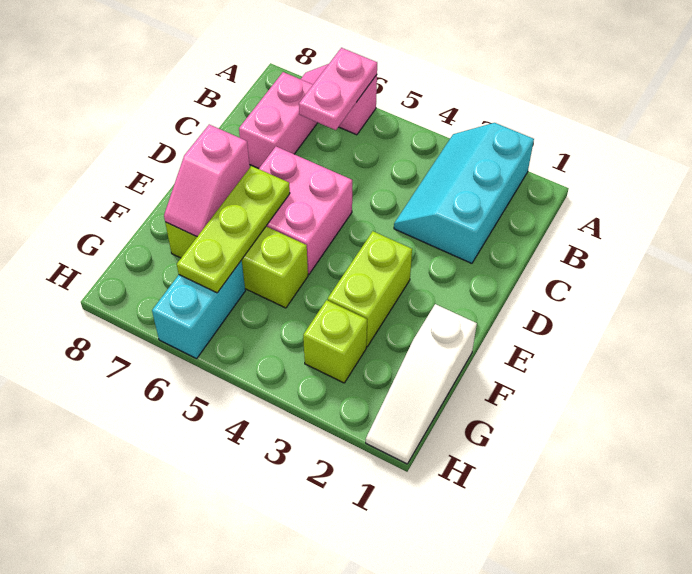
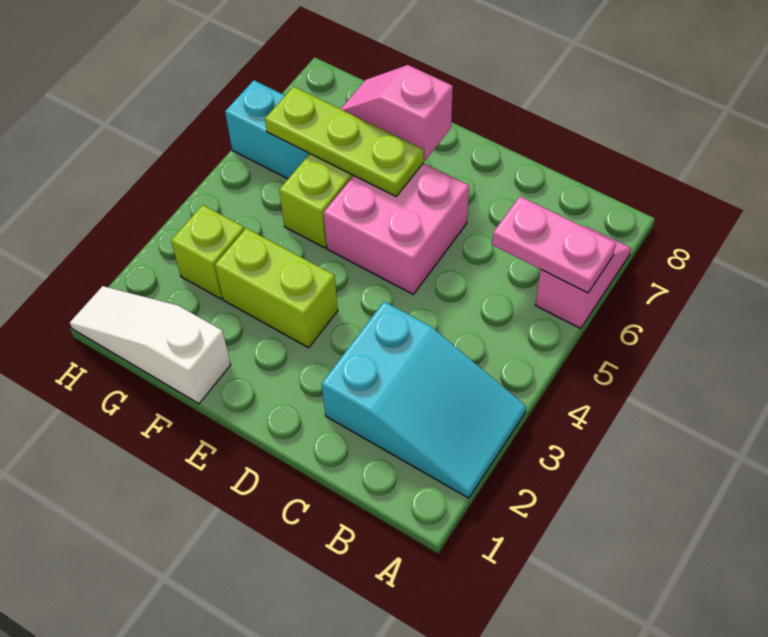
cyan 2x3 slope [394,123,534,263] -> cyan 2x3 slope turned to [322,302,526,498]
pink 1x2 brick [239,72,318,169] -> none

